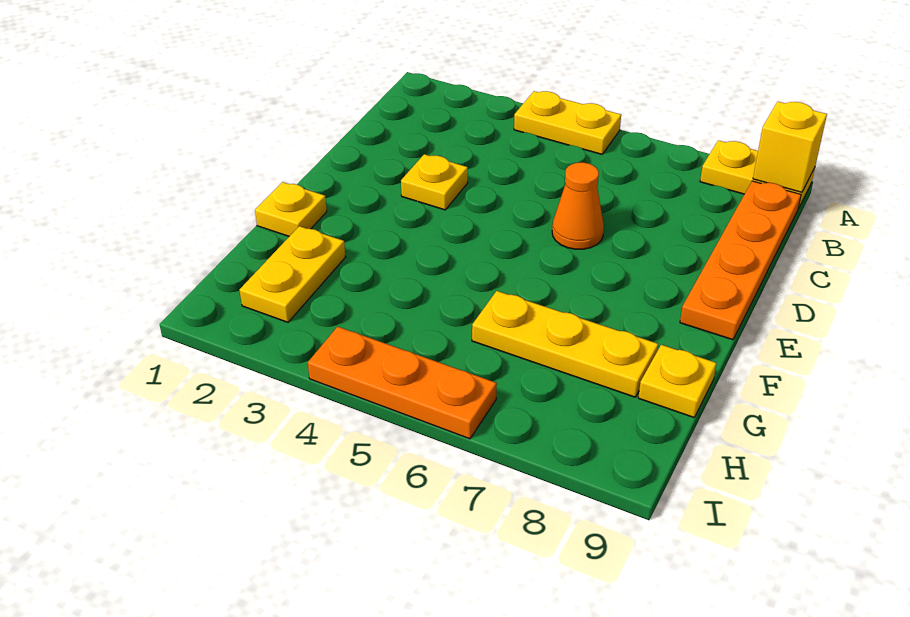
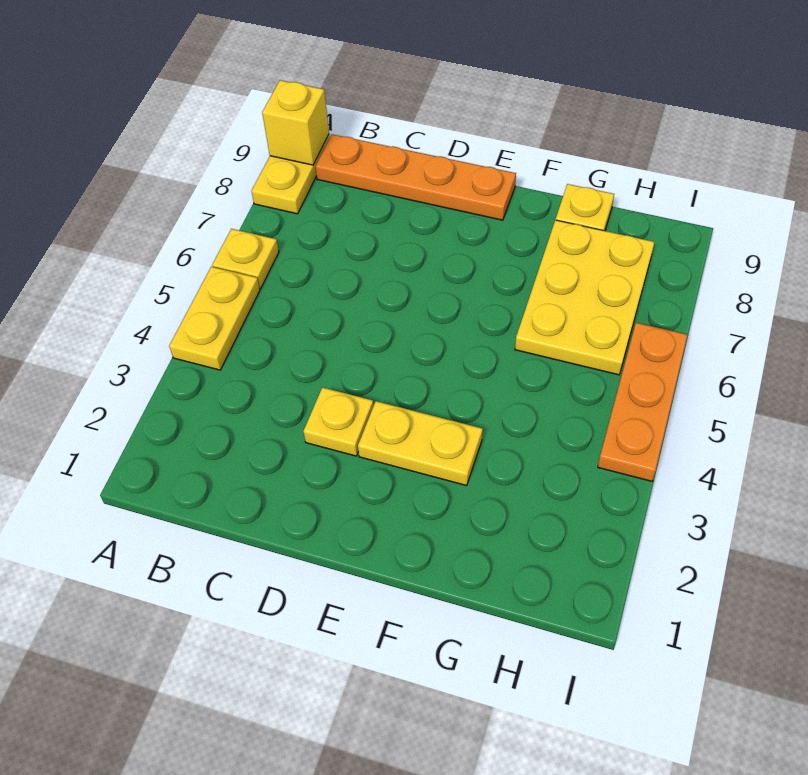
orange 1x1 cone [552,163,604,249] -> none
yellow 1x1 plate [255,182,327,236] -> yellow 1x1 plate moved to [212,229,279,288]
yellow 1x2 plate [240,226,345,322] -> yellow 1x2 plate moved to [358,401,483,486]
yellow 1x3 plate [472,291,658,397] -> yellow 2x3 plate [515,220,654,375]

